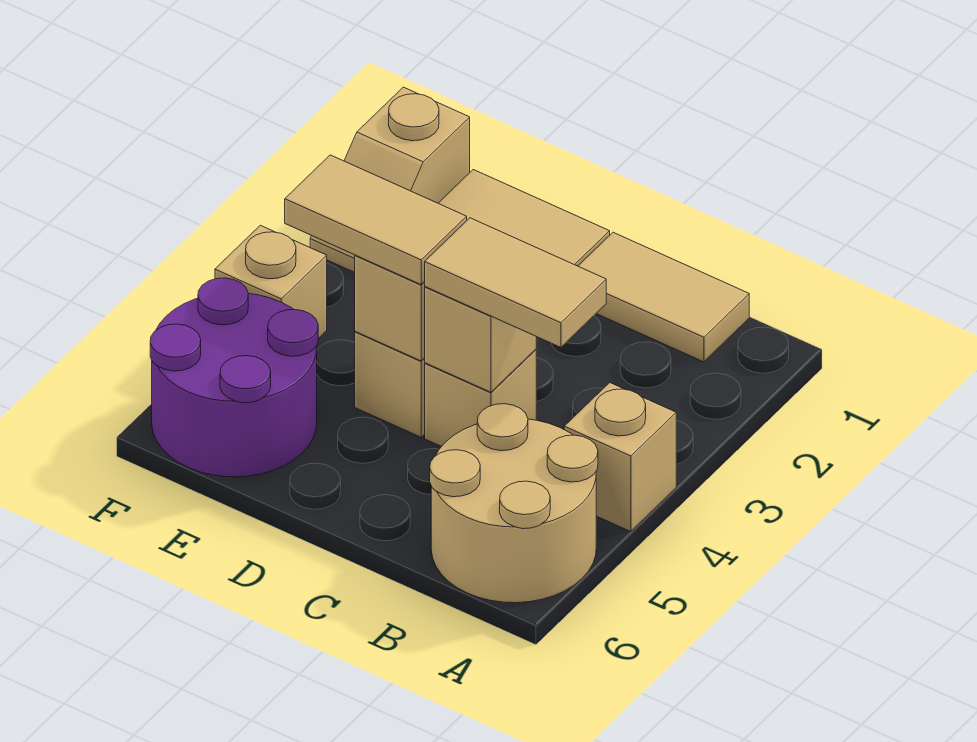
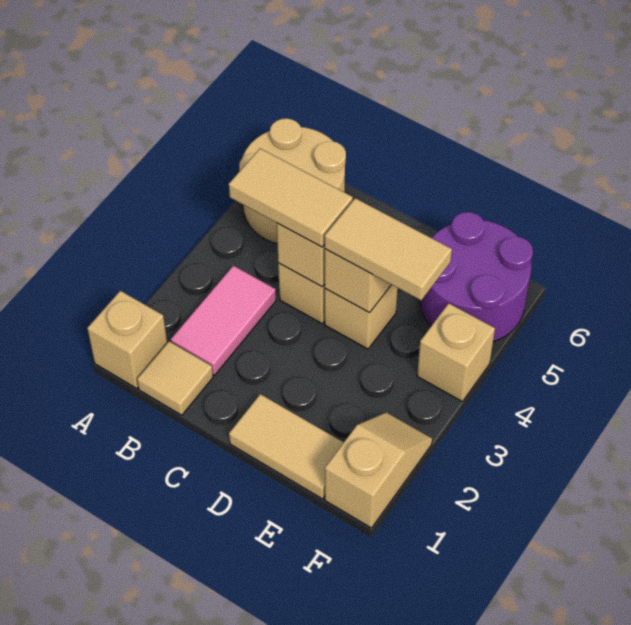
tan 1x1 brick [564,383,676,532] -> tan 1x1 brick moved to [87,291,167,388]
tan 1x2 tile [578,232,749,362] -> tan 1x1 tile [137,341,213,415]
none -> pink 1x2 tile [171,266,276,375]

